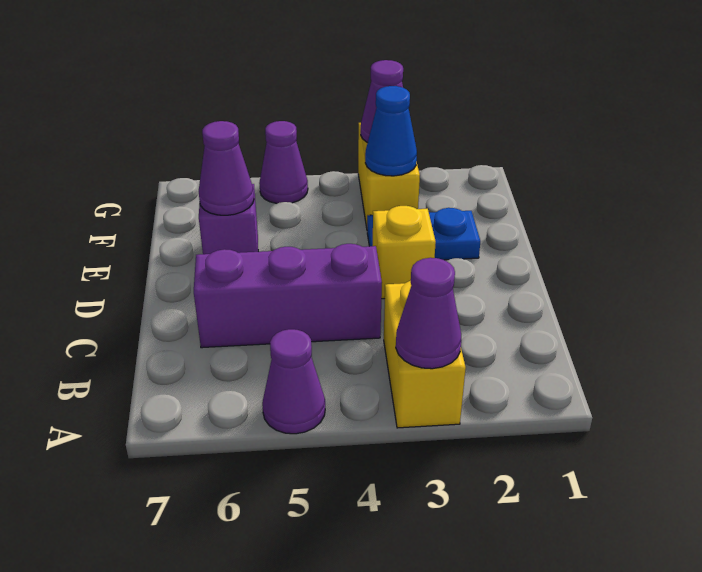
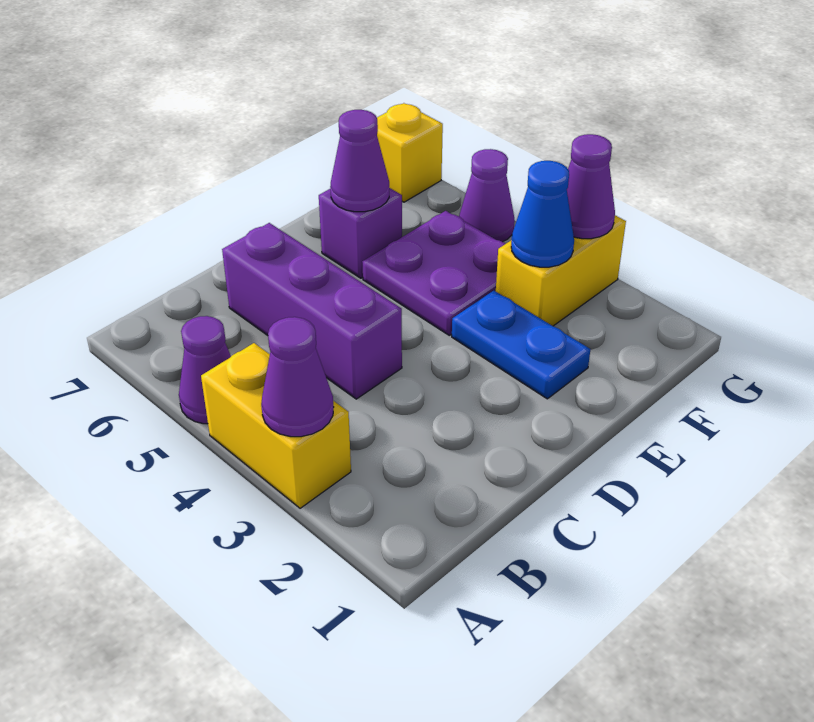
yellow 1x2 brick [384,281,466,428] -> yellow 1x2 brick turned to [201,343,351,508]
yellow 1x1 brick [373,206,436,299] -> yellow 1x1 brick moved to [377,103,443,202]
none -> purple 2x2 plate [362,211,506,335]

